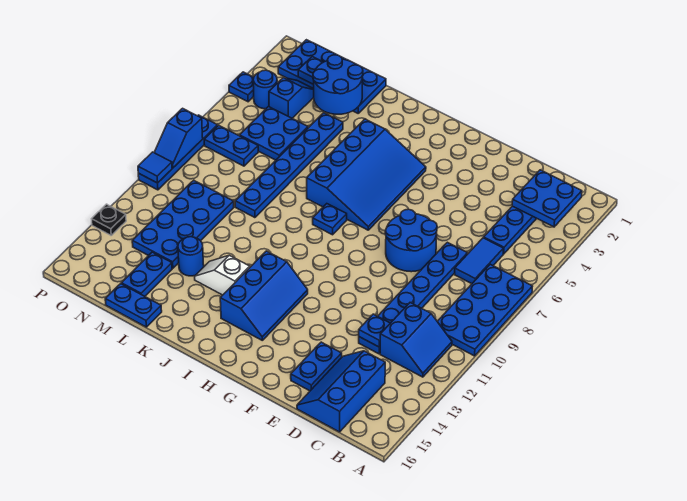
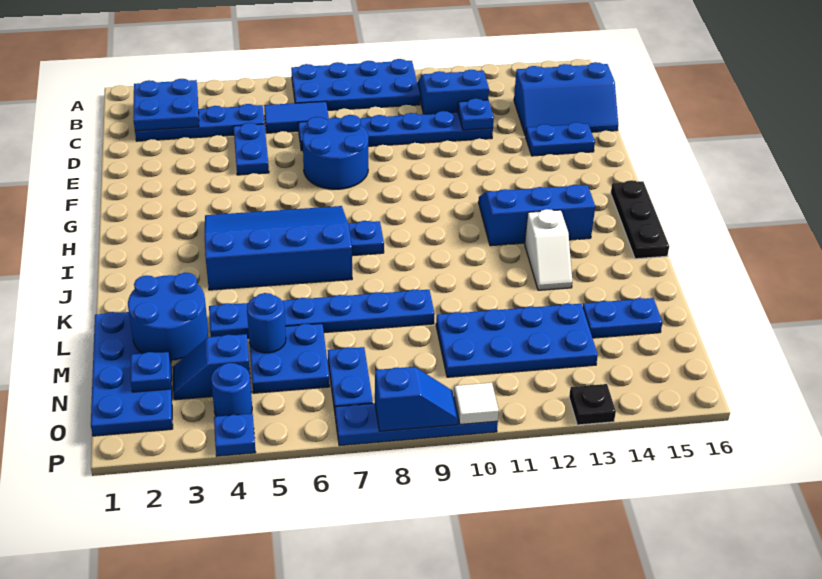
none -> black 1x3 plate [611,180,669,259]
blue 1x1 round brick [178,237,204,276] -> blue 1x1 round brick moved to [247,293,286,353]
blue 1x2 plate [105,284,162,327] -> blue 1x2 plate moved to [234,123,269,175]
blue 1x1 tile [138,152,172,183] -> white 1x1 tile [454,383,499,424]

